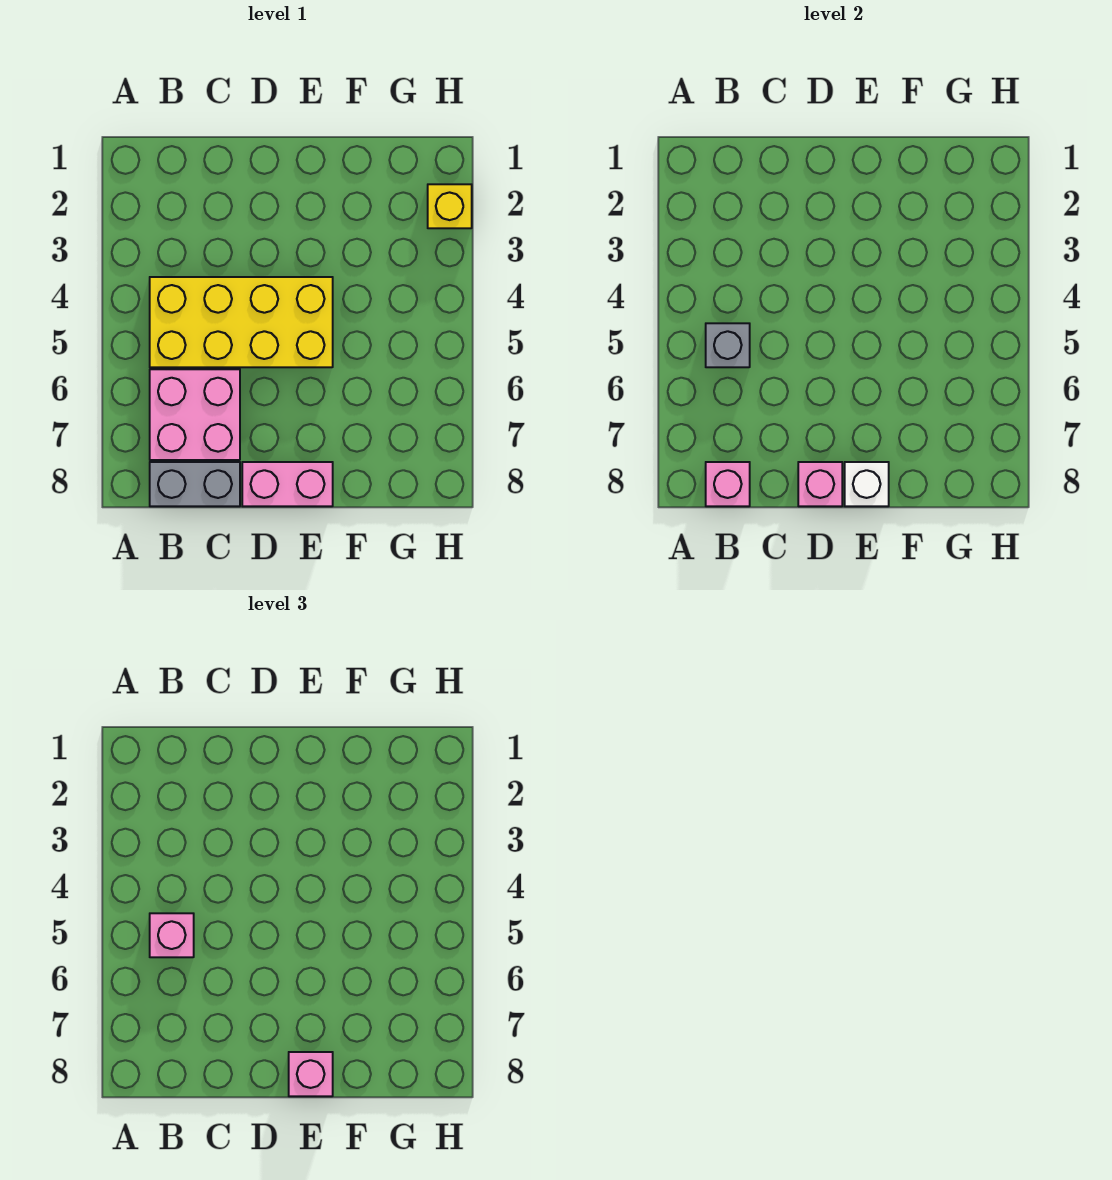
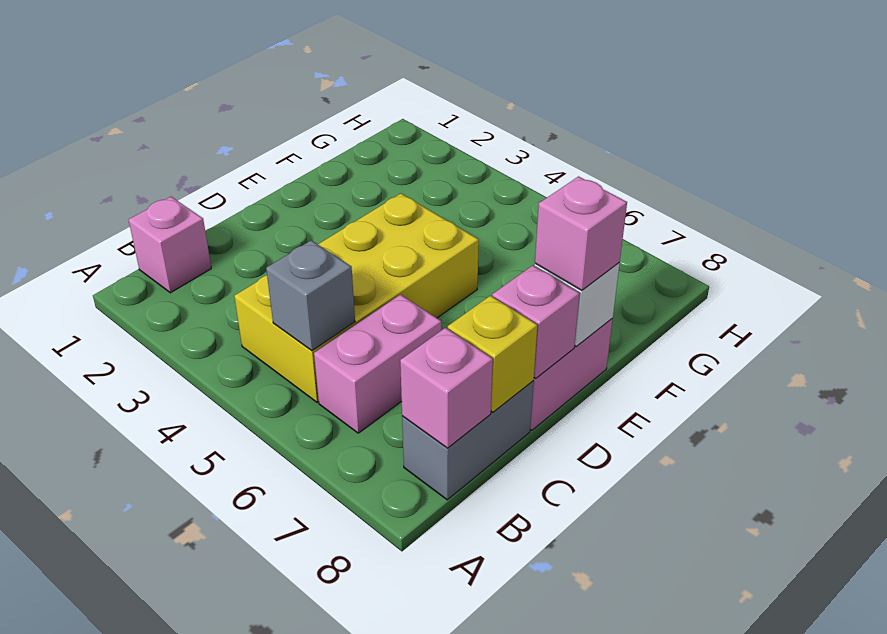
pink 1x1 brick [150,913,194,957] -> pink 1x1 brick moved to [129,197,211,293]
pink 2x2 brick [150,369,240,460] -> pink 1x2 brick [314,295,441,433]
yellow 1x1 brick [428,184,472,228] -> yellow 1x1 brick moved to [448,296,537,412]

